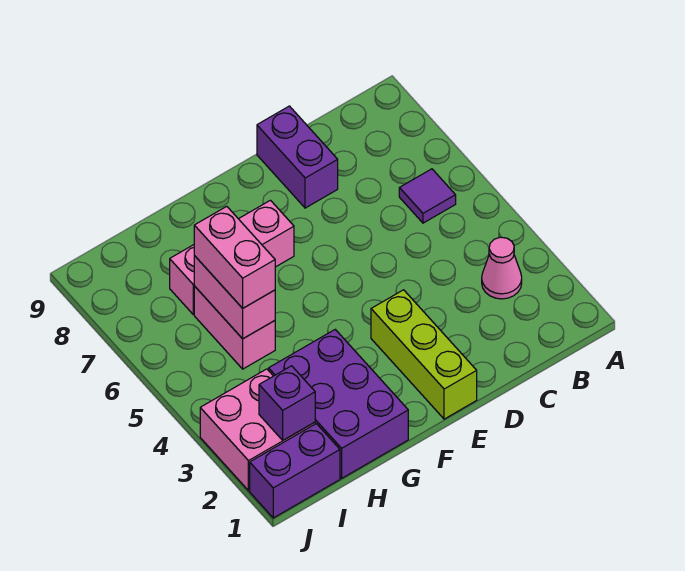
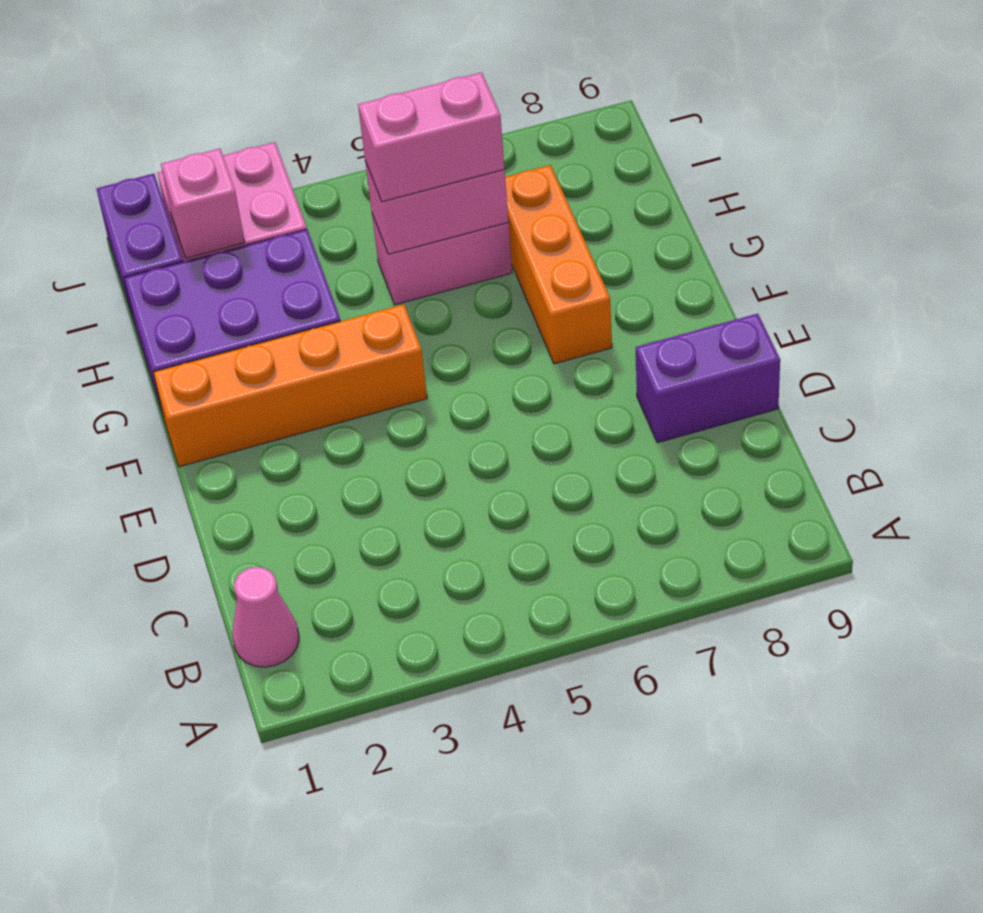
pink 1x1 cone [482,237,522,299] -> pink 1x1 cone moved to [232,567,299,667]
purple 1x1 tile [399,169,456,223] -> none
lime 1x3 brick [371,290,477,419] -> none
none -> orange 1x4 brick [153,304,427,467]
pink 1x3 brick [170,200,294,314] -> orange 1x3 brick [505,165,612,364]
purple 1x1 brick [259,366,315,440] -> pink 1x1 brick [161,149,245,258]

